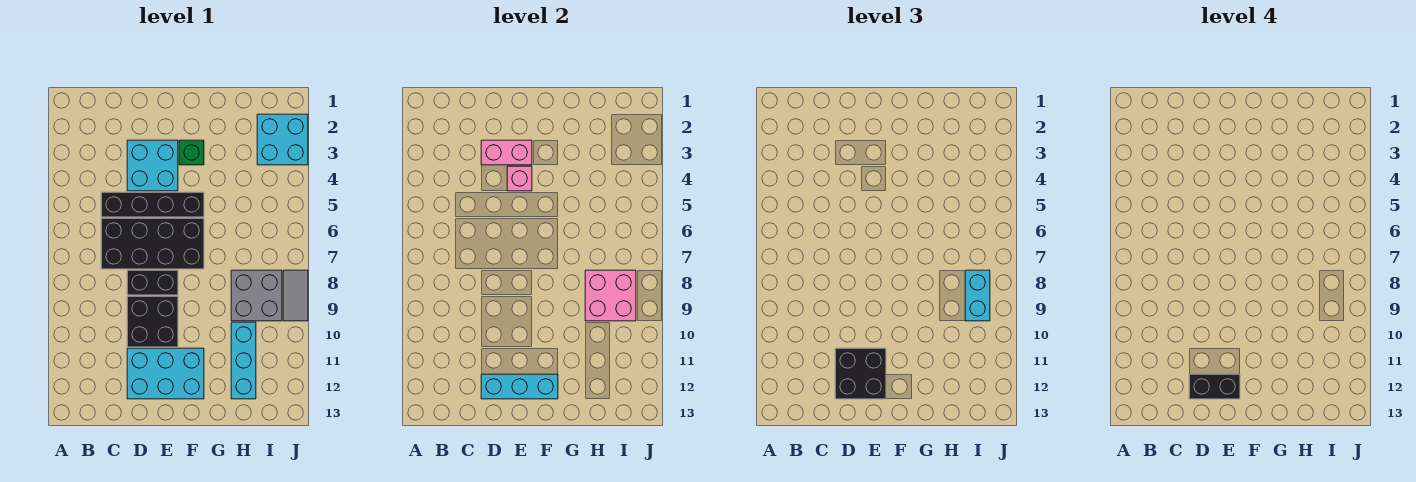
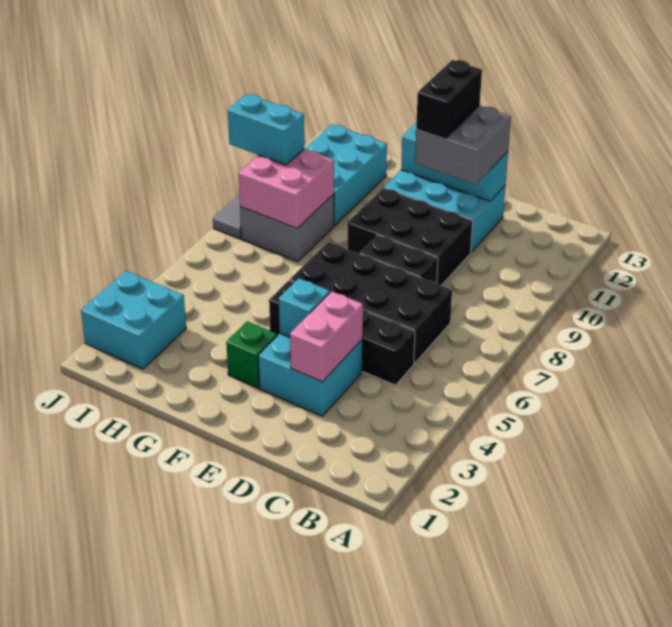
pink 1x2 brick [481,140,532,165] -> pink 1x2 brick turned to [290,291,363,382]
black 2x2 brick [127,296,178,347] -> black 2x3 brick [348,188,473,285]
black 2x2 brick [835,348,886,399] -> grey 2x2 brick [415,105,511,185]
black 1x2 brick [1189,374,1240,399] -> black 1x2 brick turned to [416,60,482,138]
pink 1x1 brick [507,166,532,191] -> cyan 1x1 brick [279,279,330,337]
cyan 1x3 brick [231,322,256,399] -> cyan 2x3 brick [304,124,387,226]
cyan 1x2 brick [965,270,990,321] -> cyan 1x2 brick turned to [228,94,304,165]

